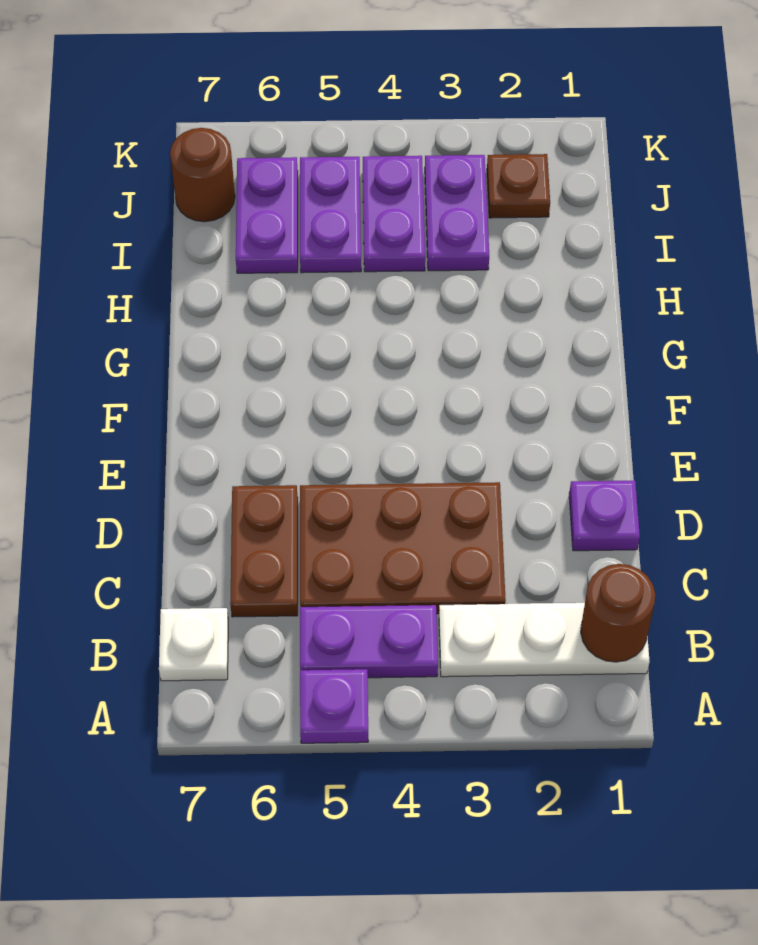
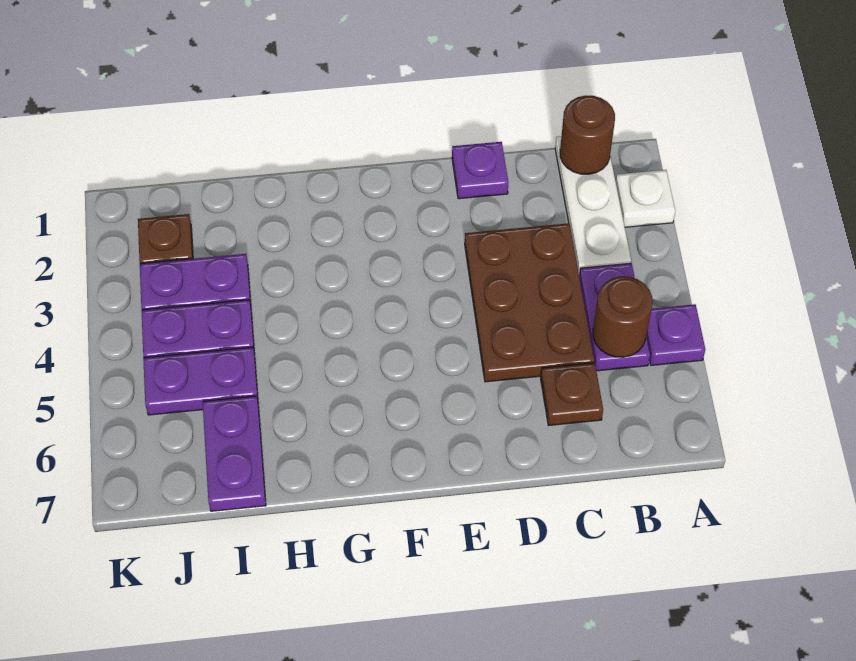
white 1x1 plate [159,608,228,681] -> white 1x1 plate moved to [616,170,675,227]
brown 1x2 plate [230,485,298,617] -> brown 1x1 plate [541,363,603,425]
purple 1x2 plate [236,157,298,273] -> purple 1x2 plate turned to [203,396,266,511]
brown 1x1 round brick [170,128,235,222] -> brown 1x1 round brick moved to [593,276,652,357]

